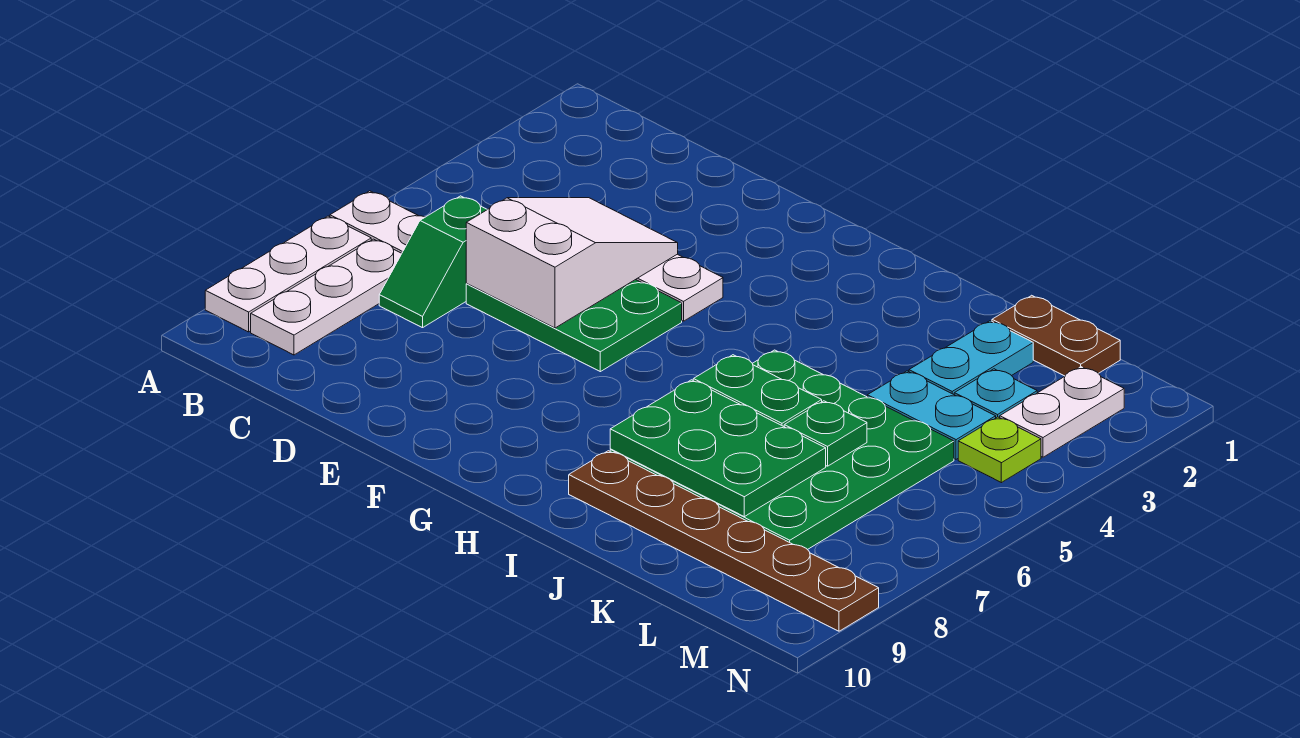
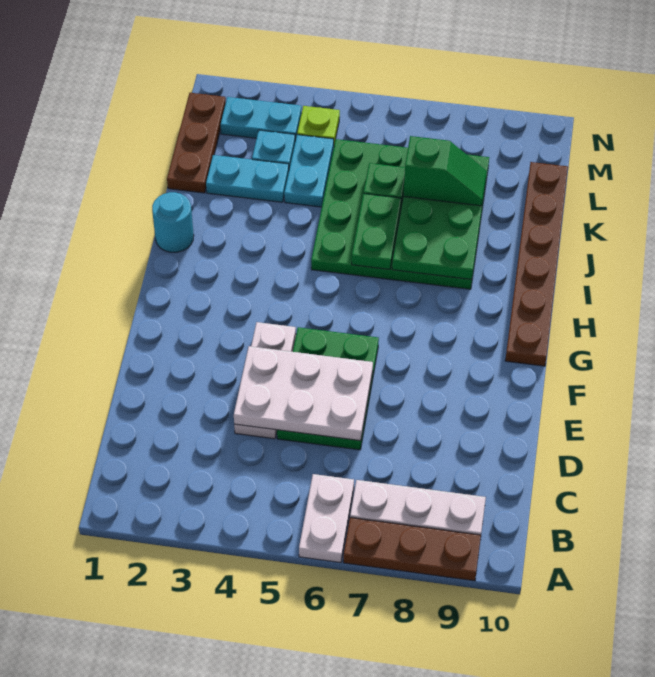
white 1x3 plate [205,216,371,332] -> brown 1x3 plate [343,518,481,581]
green 1x2 slope [379,196,487,328] -> green 1x2 slope moved to [404,136,487,206]
white 2x3 slope [466,198,678,328] -> white 2x3 plate [234,346,373,441]
none -> cyan 1x1 round brick [152,192,194,252]
brown 1x6 plate [569,451,879,631] -> brown 1x6 plate moved to [505,162,568,366]
brown 1x2 plate [992,295,1120,376] -> brown 1x3 plate [167,93,226,193]
white 1x2 plate [1000,367,1124,457] -> cyan 1x2 plate [221,97,302,141]

